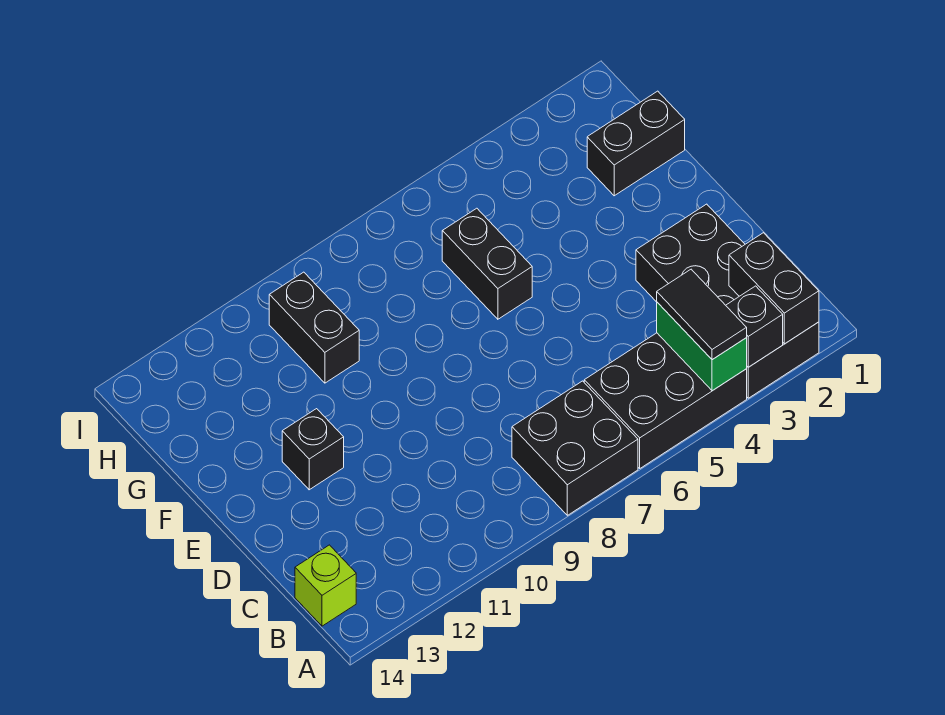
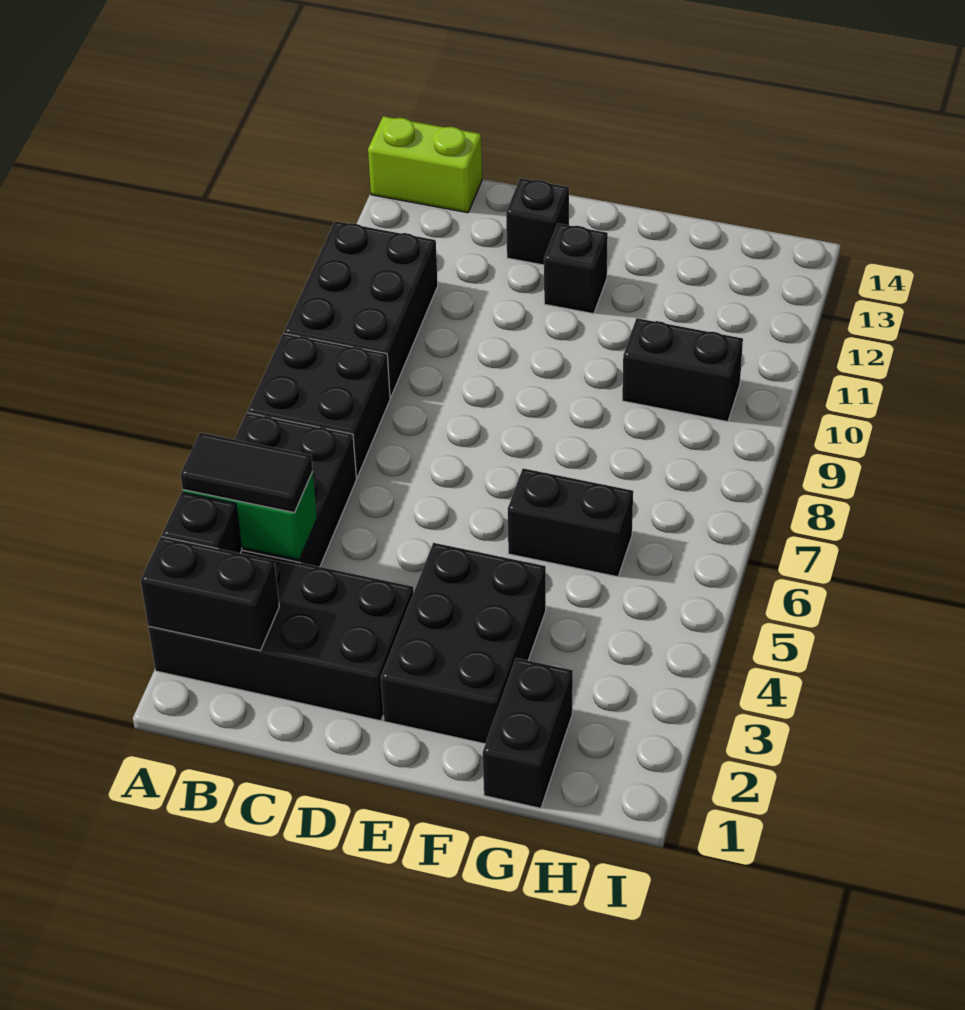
none -> black 2x3 brick [284,221,438,397]
lime 1x1 brick [295,545,356,626] -> lime 1x2 brick [368,116,482,213]
none -> black 1x1 brick [506,178,569,265]
none -> black 2x3 brick [381,543,546,744]

